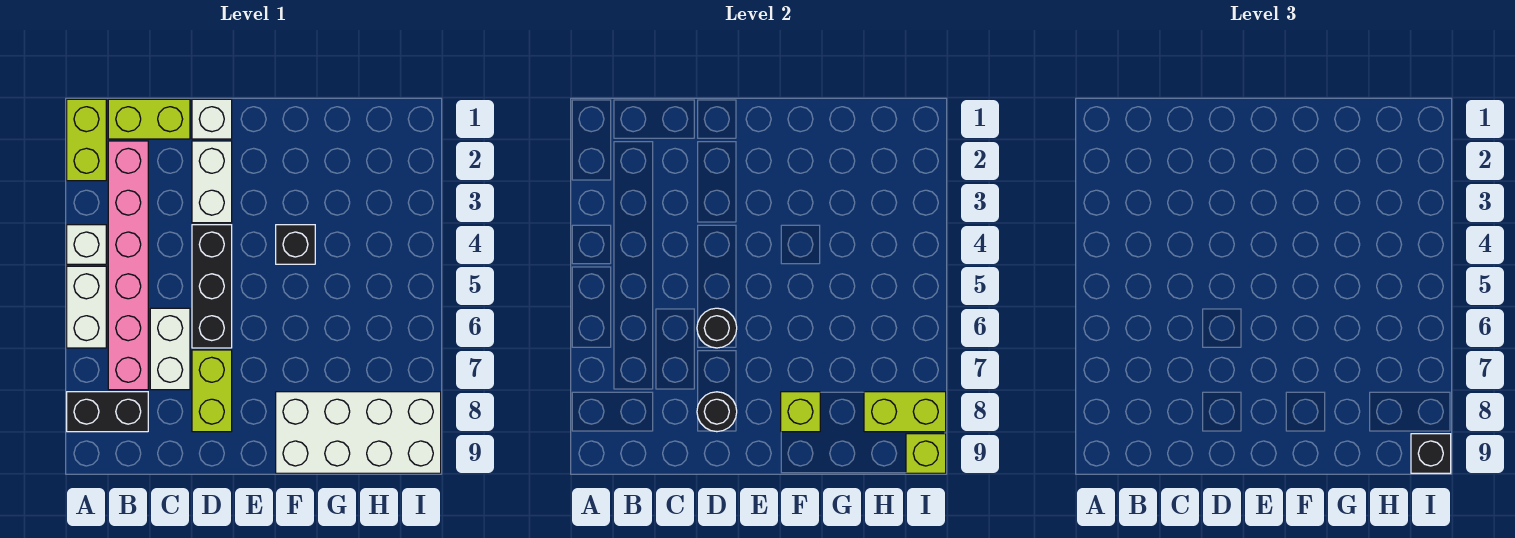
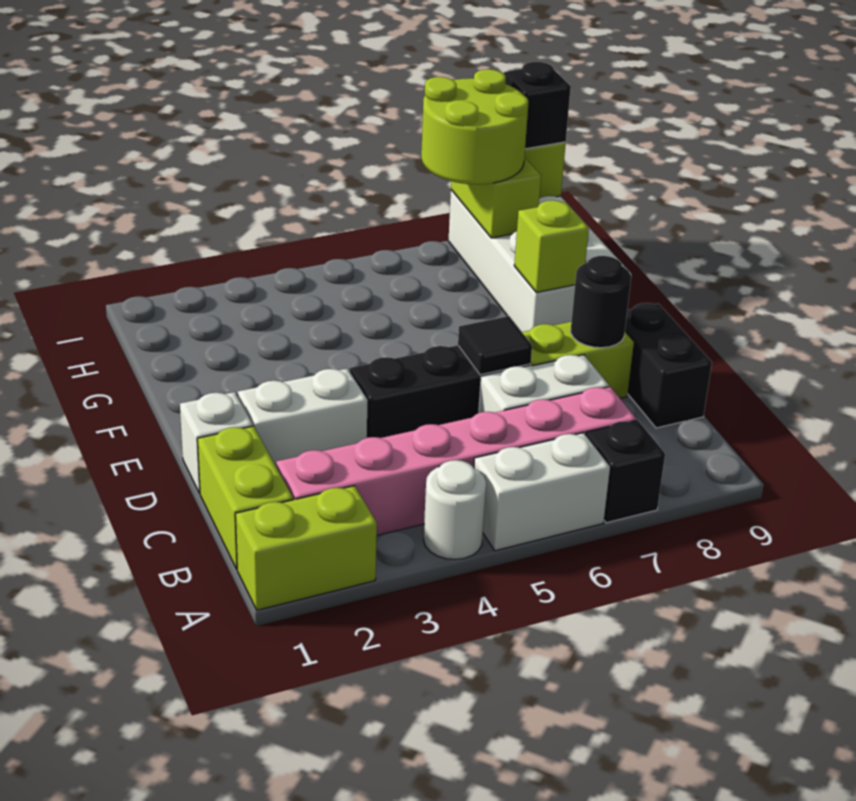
white 1x1 brick [67,225,106,264] -> white 1x1 round brick [424,460,486,560]
black 1x2 brick [67,392,148,432] -> black 1x2 brick moved to [625,303,712,428]
black 1x1 round brick [697,308,737,348] -> black 1x1 tile [458,316,532,375]
black 1x1 brick [276,225,315,264] -> black 1x1 brick moved to [586,420,665,523]
none -> lime 2x2 round brick [421,69,528,184]

